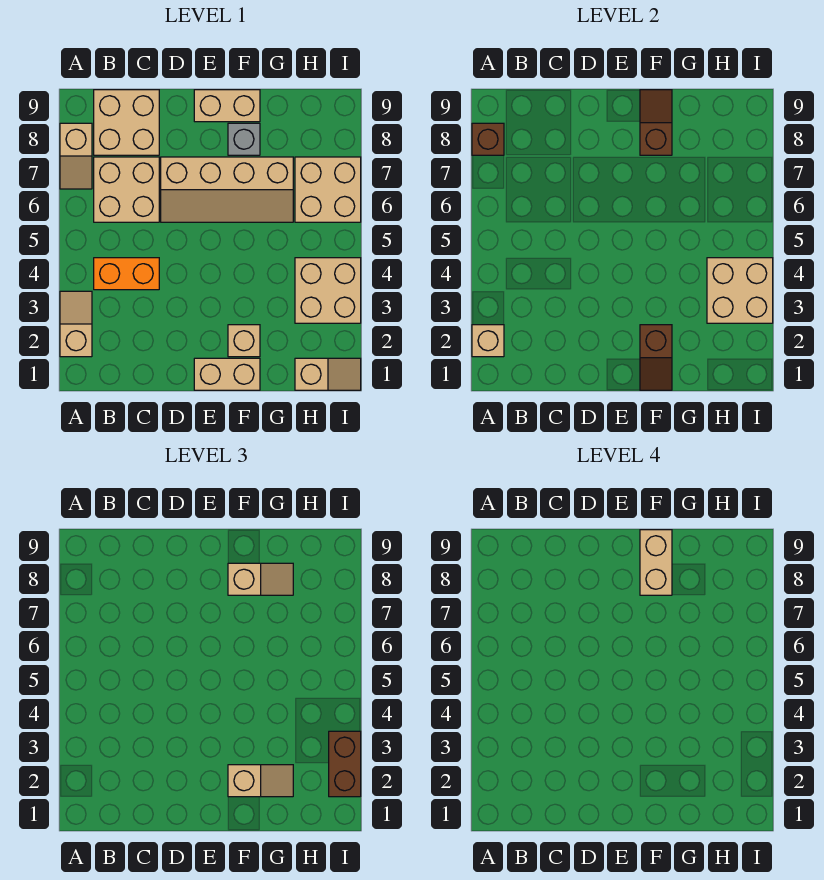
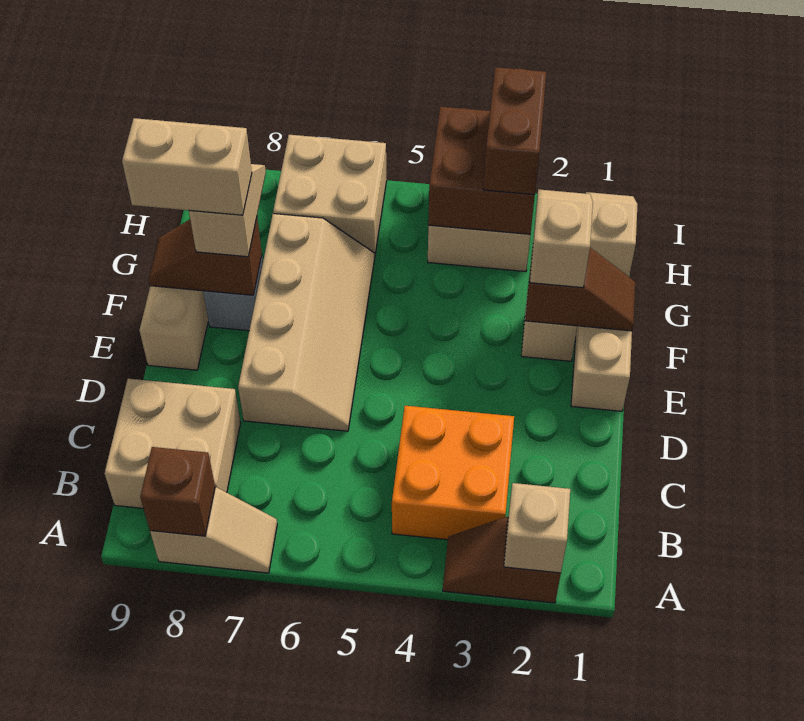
tan 1x2 slope [60,291,92,357] -> brown 1x2 slope [443,517,561,603]
orange 1x2 brick [94,258,159,290] -> orange 2x2 brick [392,406,514,540]
tan 2x2 brick [94,157,159,222] -> none
tan 2x2 brick [707,258,773,323] -> brown 2x2 brick [428,107,535,234]
brown 1x2 brick [329,731,361,797] -> brown 1x2 brick turned to [483,67,546,195]

